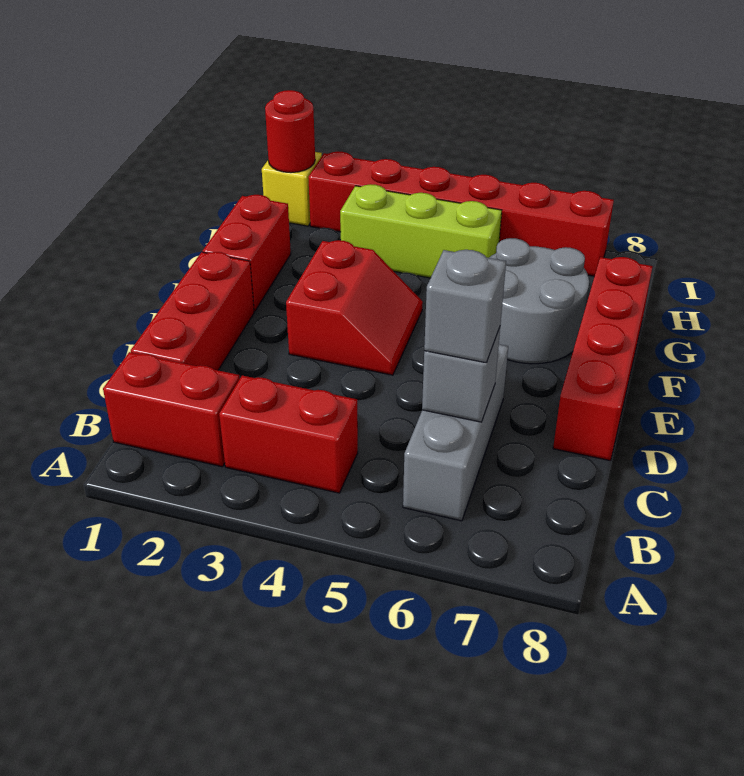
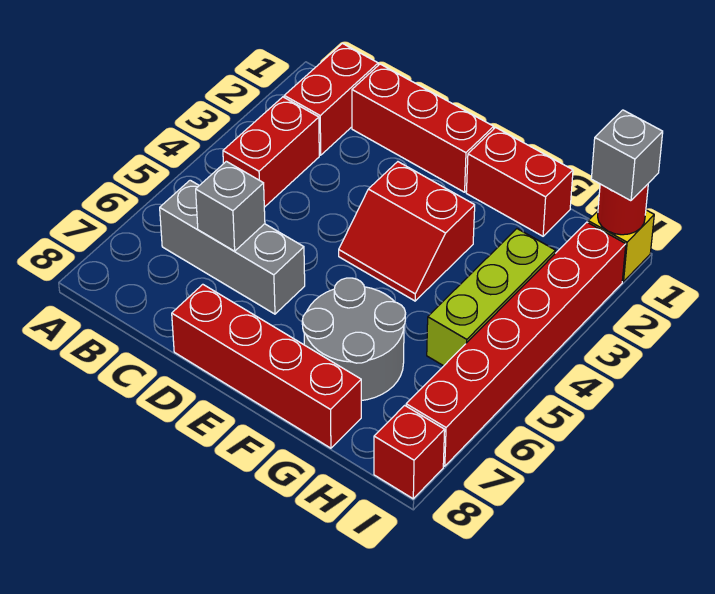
grey 1x1 brick [424,250,506,363] -> grey 1x1 brick moved to [591,110,663,201]
none -> red 1x1 brick [374,405,445,499]

